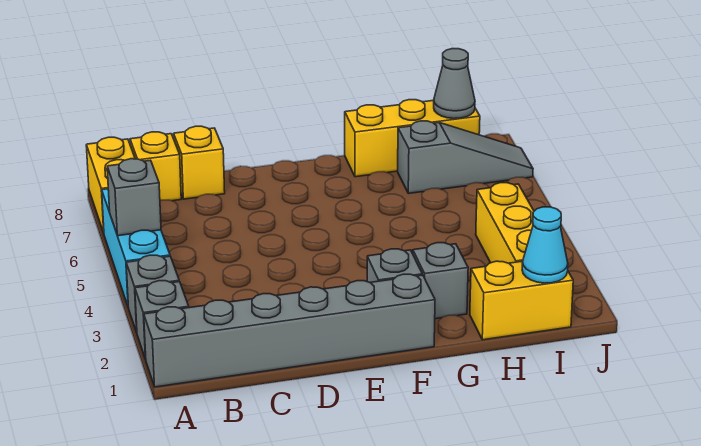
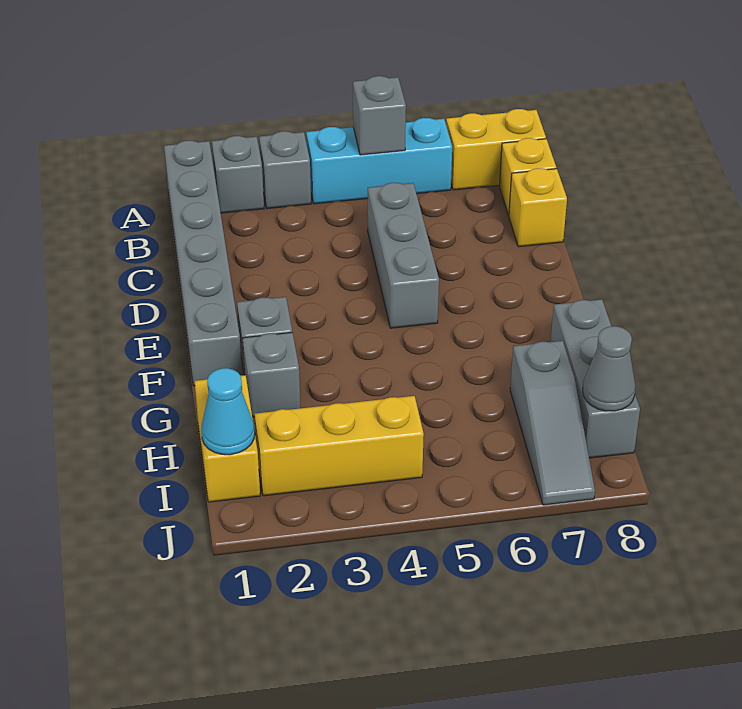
none -> grey 1x3 brick [368,183,439,328]
yellow 1x3 brick [345,100,480,177] -> grey 1x3 brick [551,299,640,458]

